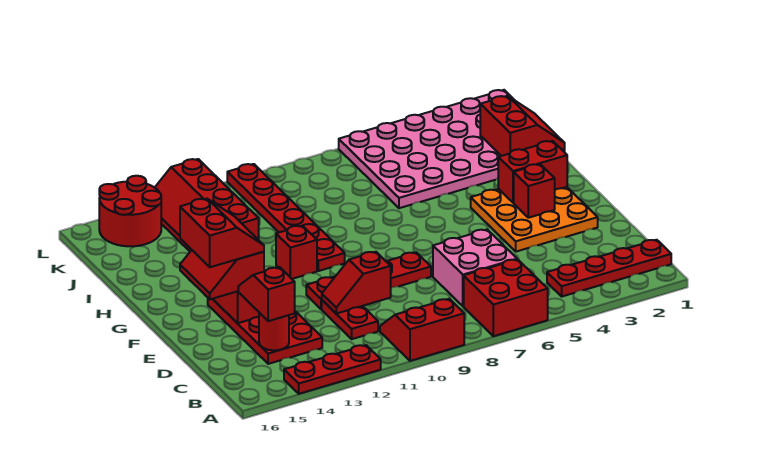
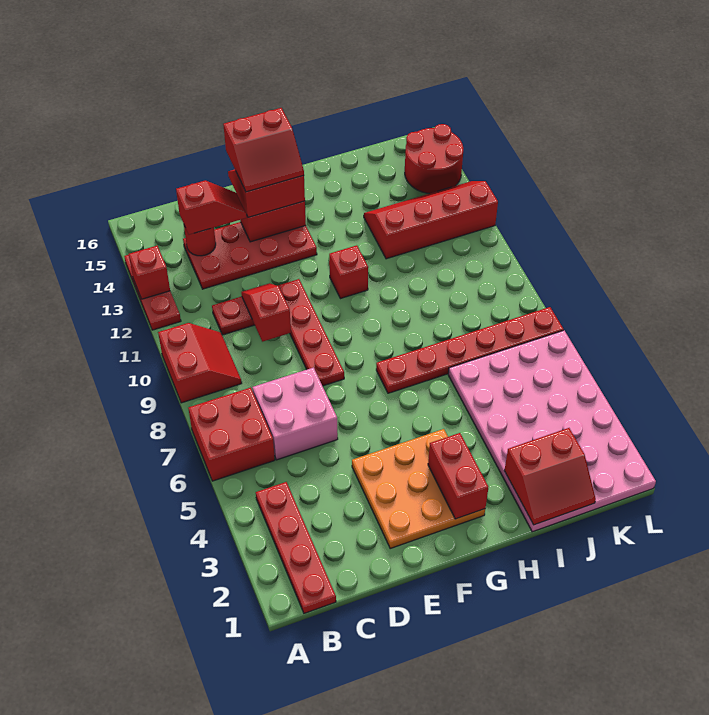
red 1x1 brick [514,164,555,218] -> red 1x1 brick moved to [129,246,170,299]
red 1x6 plate [227,164,345,271] -> red 1x6 plate moved to [376,307,564,393]

